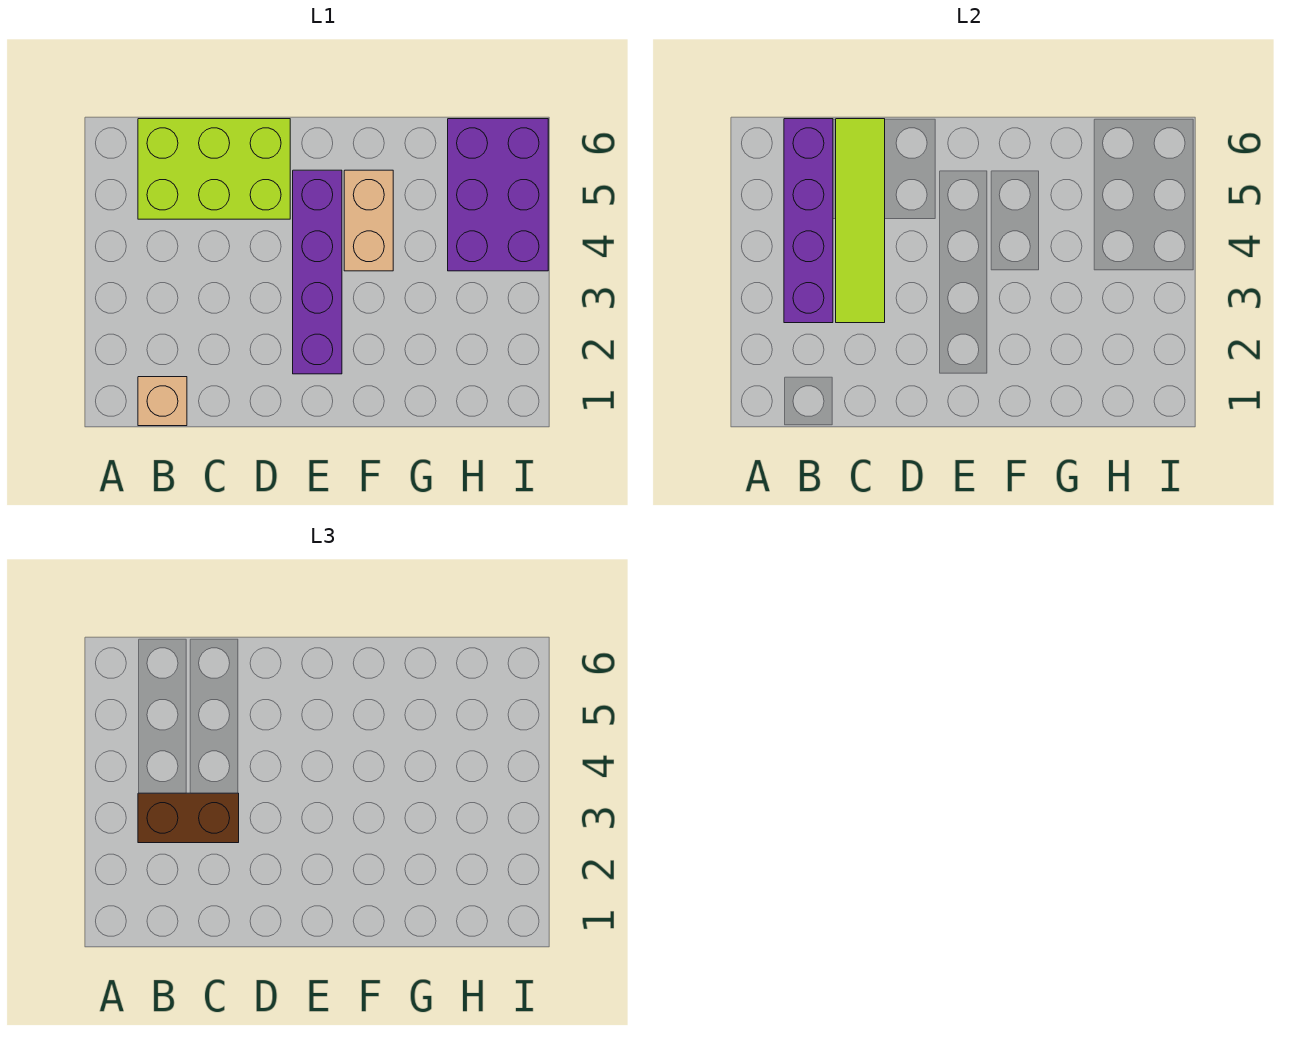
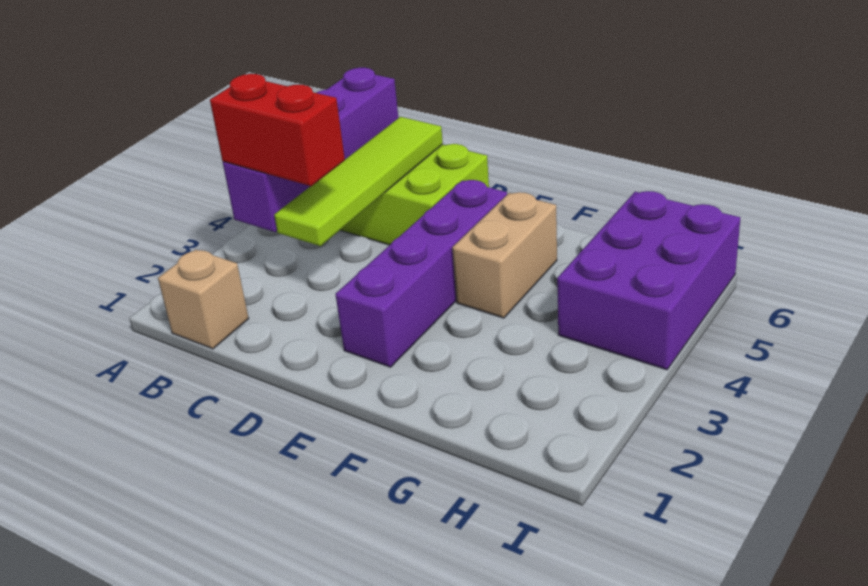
brown 1x2 brick [138,793,239,843] -> red 1x2 brick [210,74,345,186]

